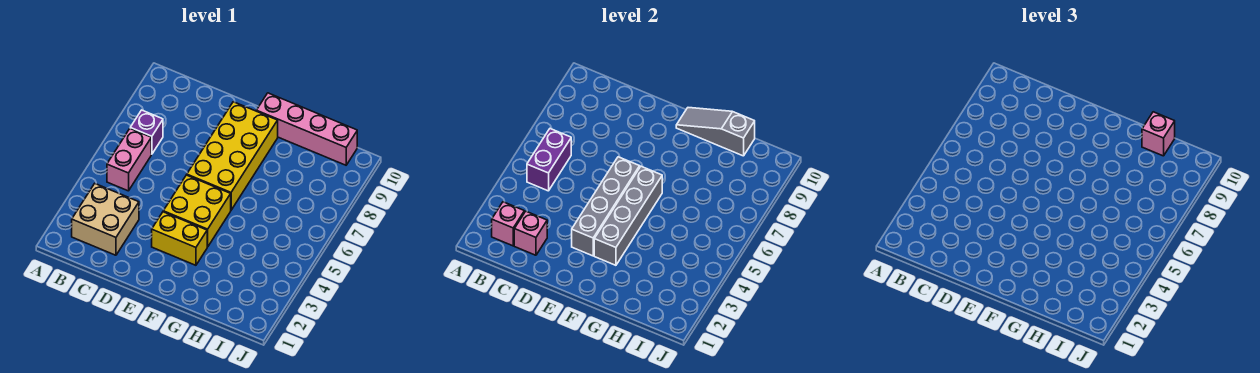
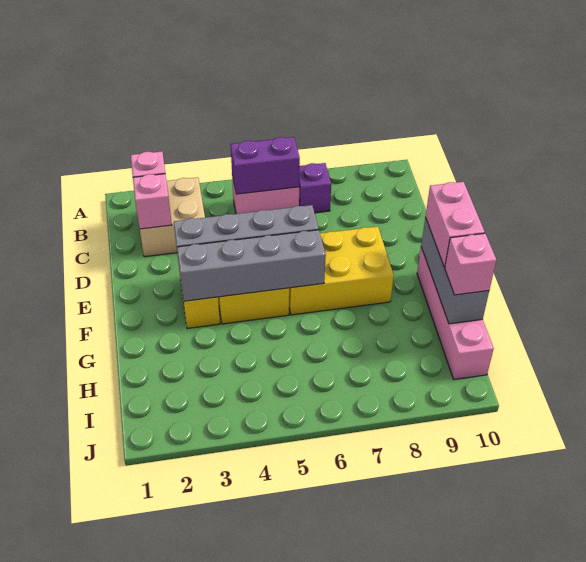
yellow 2x4 brick [187,102,278,210] -> yellow 2x3 brick [289,226,394,315]
grey 1x3 slope [676,108,755,156] -> grey 1x3 brick [421,217,489,324]
none -> pink 1x2 brick [426,182,485,267]

